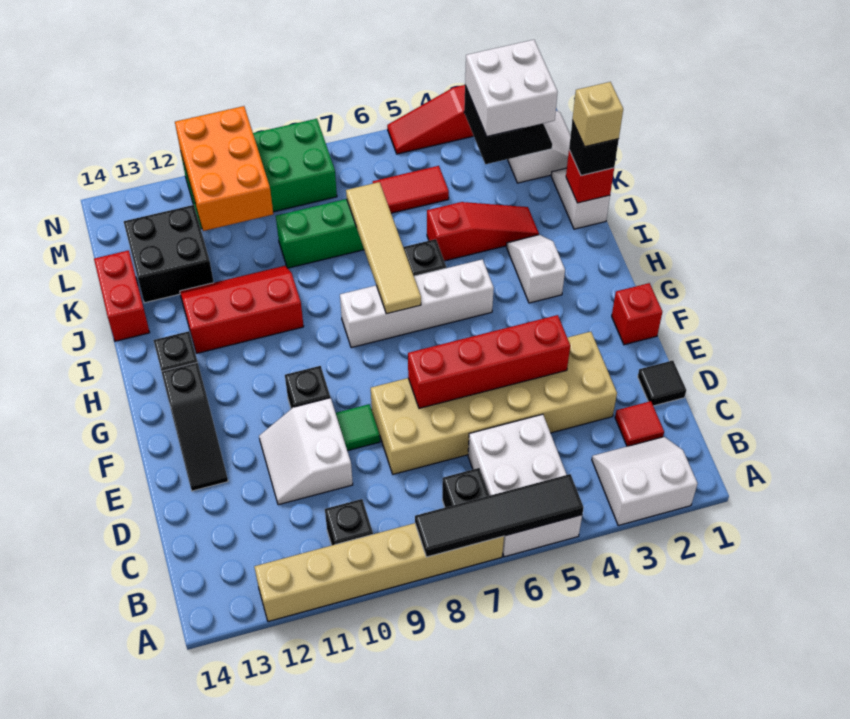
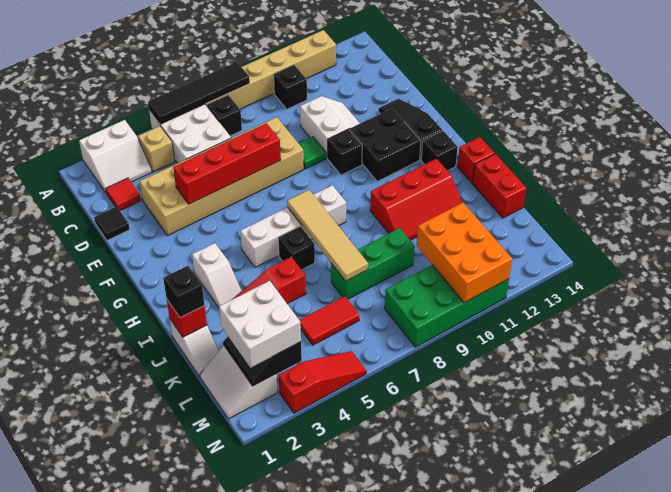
red 1x1 brick [612,283,662,345] -> red 1x1 brick moved to [457,137,495,183]
tan 1x1 brick [572,82,623,147] -> tan 1x1 brick moved to [138,126,175,172]
black 2x2 brick [124,205,214,303] -> black 2x2 brick moved to [350,108,421,181]

